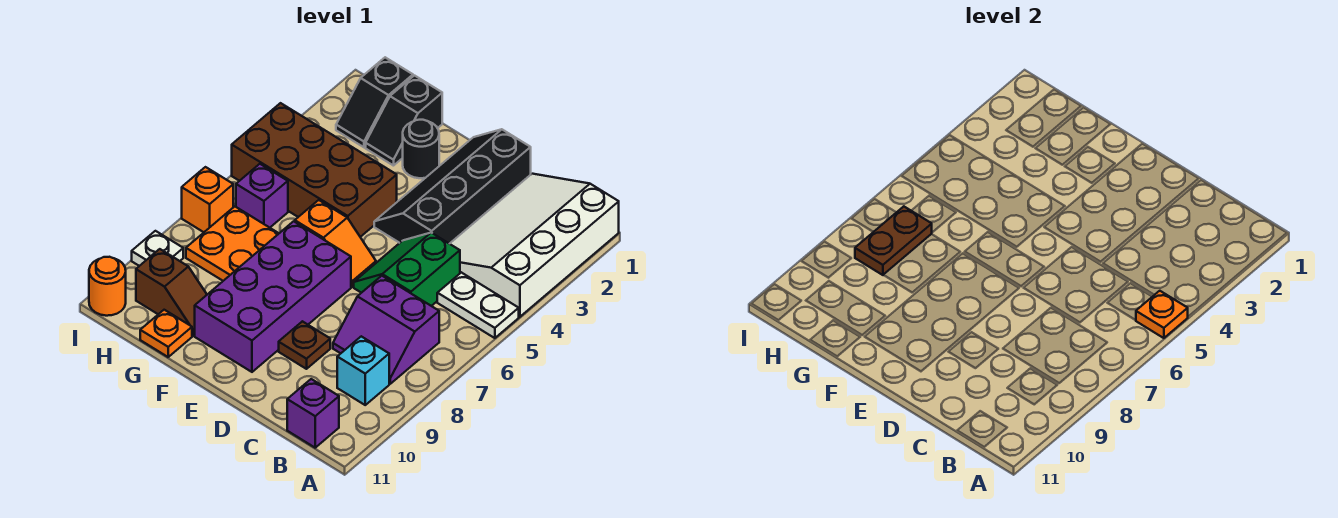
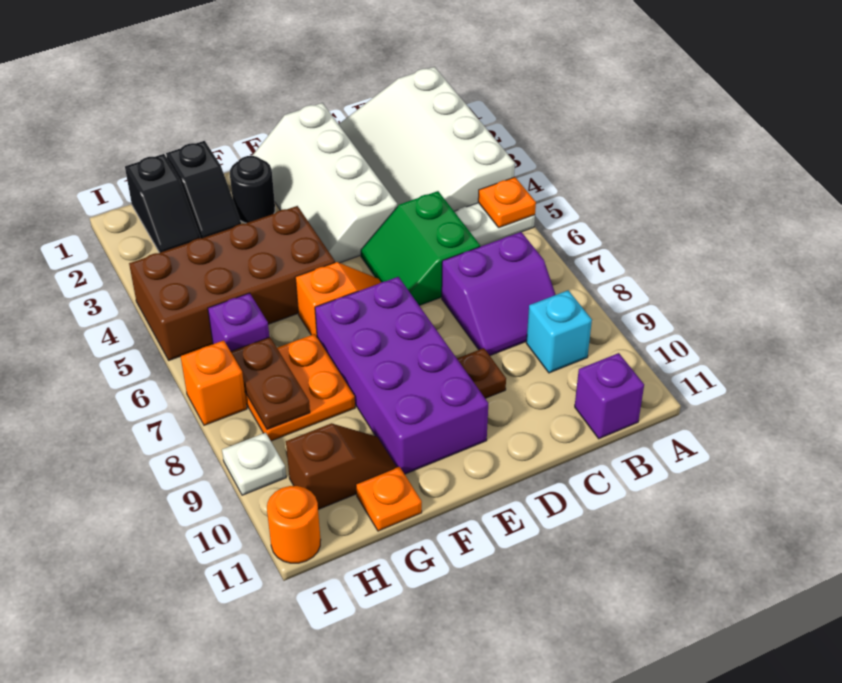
black 2x4 slope [374,129,531,244] -> white 2x4 slope [252,103,397,263]

